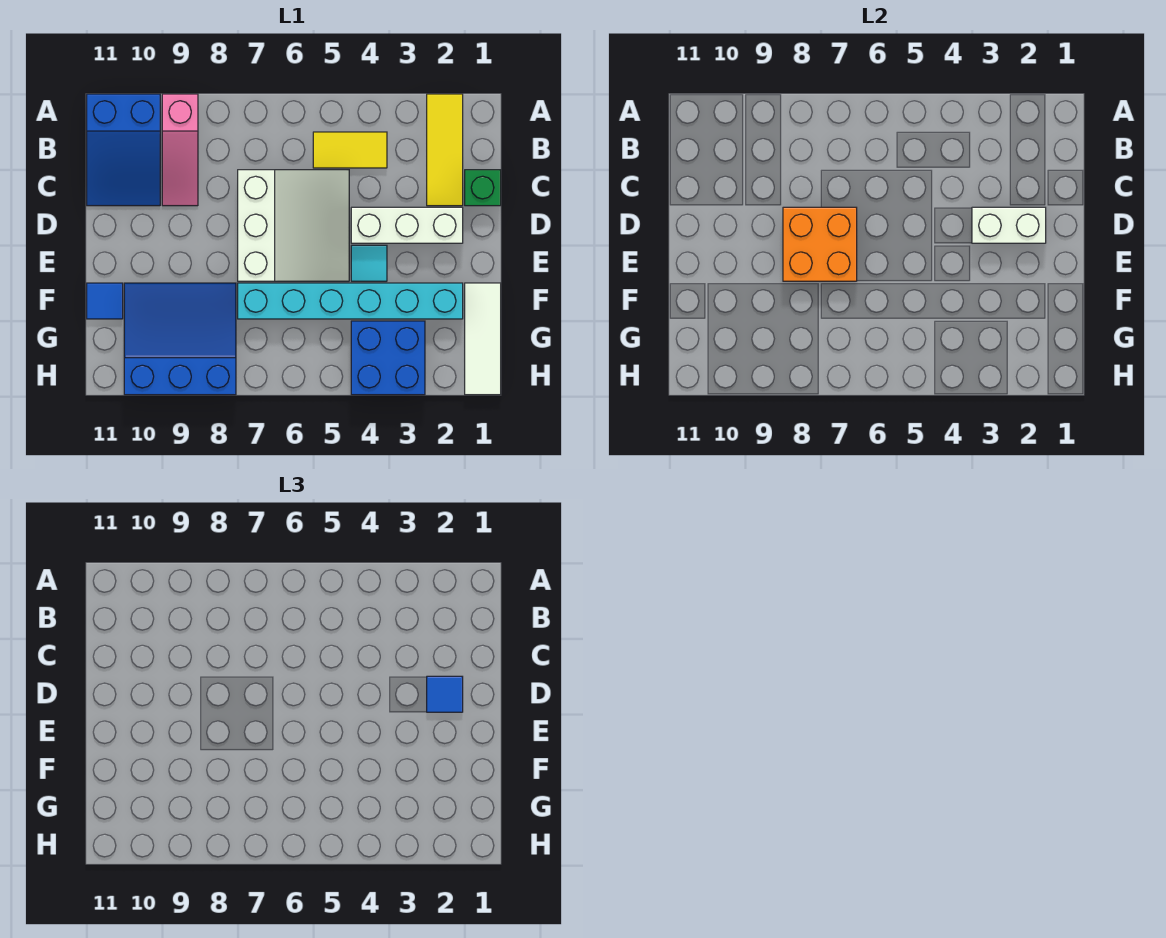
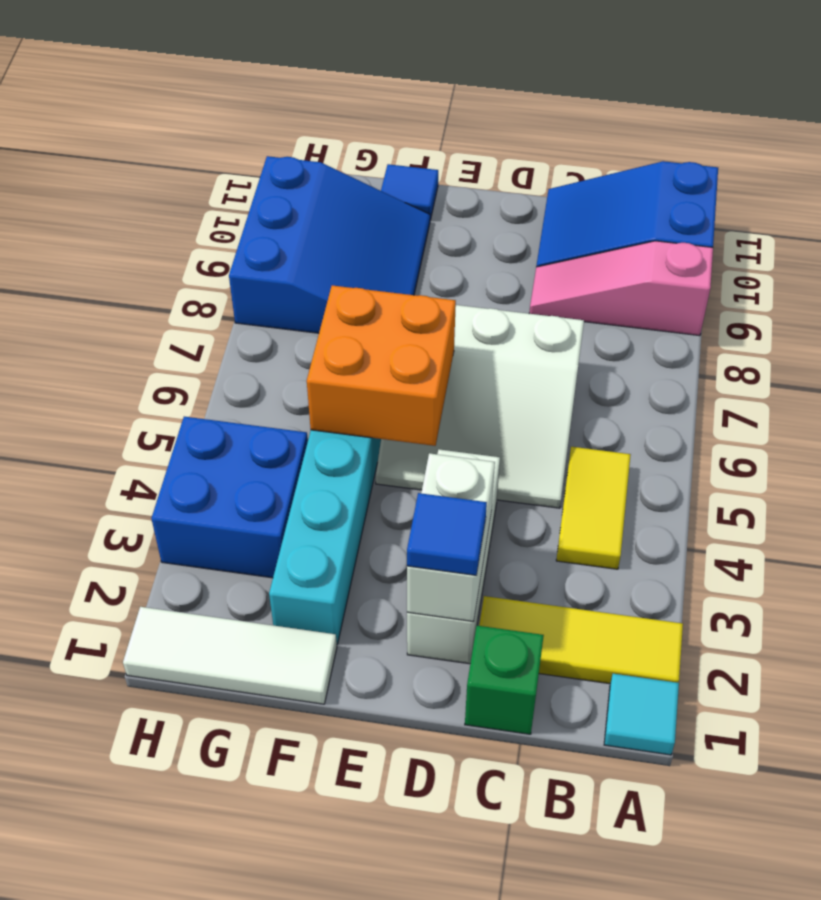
orange 2x2 brick [783,207,857,281] -> orange 2x2 brick moved to [307,285,456,446]
cyan 1x1 tile [351,245,387,281] -> cyan 1x1 tile moved to [604,674,679,755]

